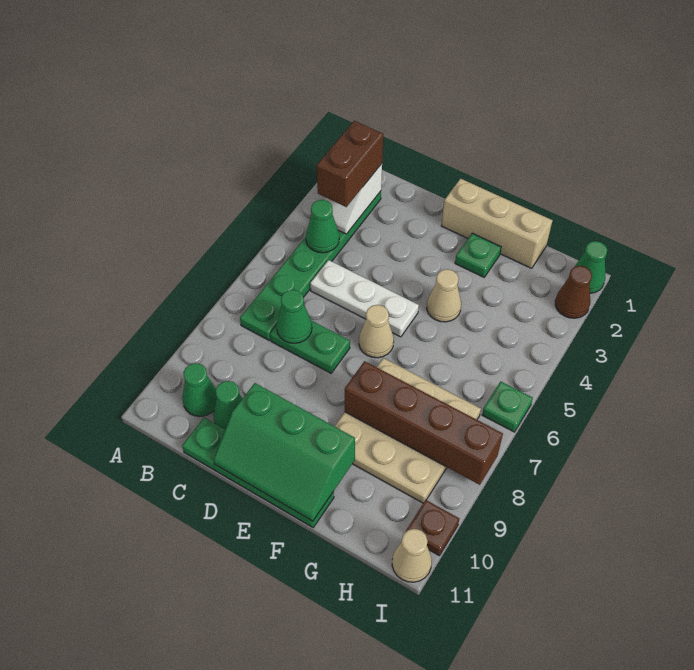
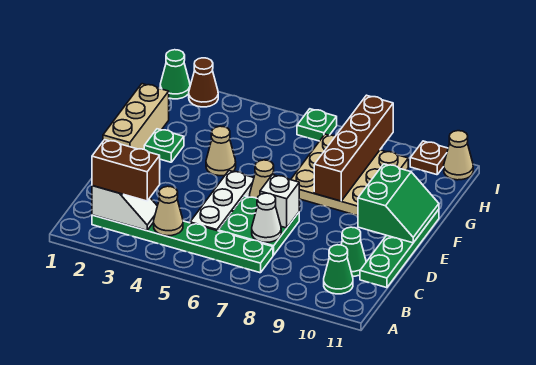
green 1x1 cone [306,200,339,253] -> tan 1x1 cone [154,186,183,236]
green 1x2 plate [270,321,350,373] -> green 2x2 plate [218,196,299,255]
green 1x1 cone [277,290,312,343] -> white 1x1 cone [252,193,281,242]
none -> white 1x1 brick [260,175,299,228]
green 2x3 slope [213,383,355,521] -> green 2x2 slope [358,164,439,243]

